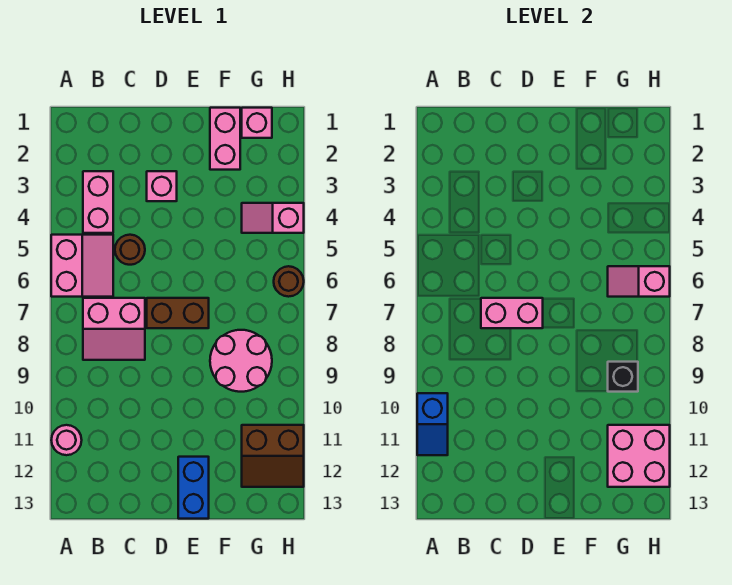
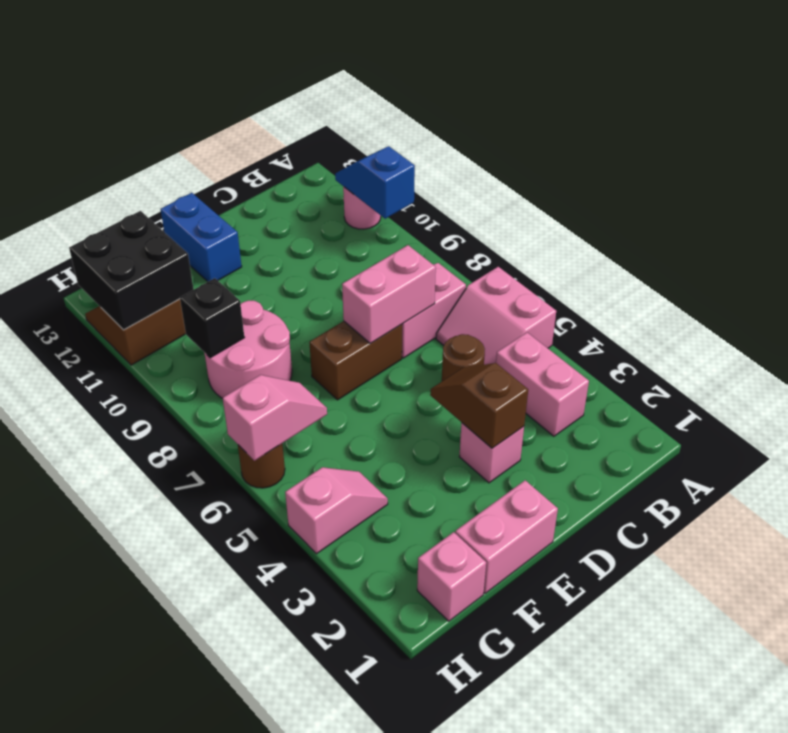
none -> brown 1x2 slope [430,363,528,448]
pink 1x2 brick [210,108,240,170] -> pink 1x2 brick turned to [455,480,558,593]
pink 2x2 brick [608,425,670,487] -> black 2x2 brick [69,211,194,330]

